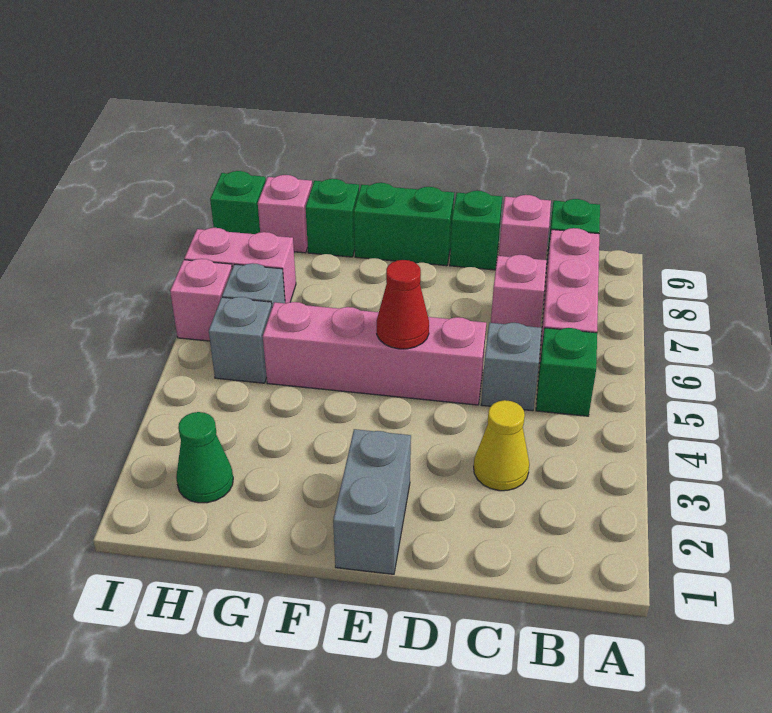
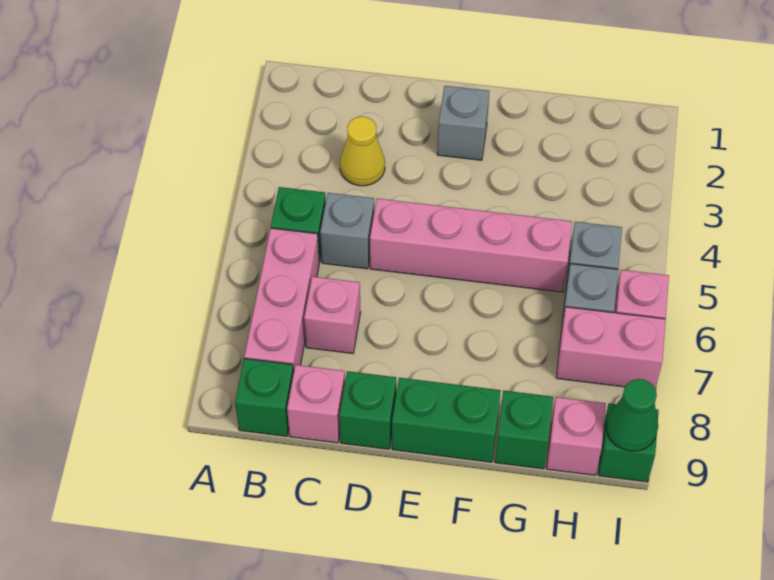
grey 1x2 brick [333,429,411,574] -> grey 1x1 brick [437,86,490,160]
red 1x1 cone [377,260,429,349] -> none
green 1x1 cone [176,412,233,503] -> green 1x1 cone moved to [606,379,658,451]

